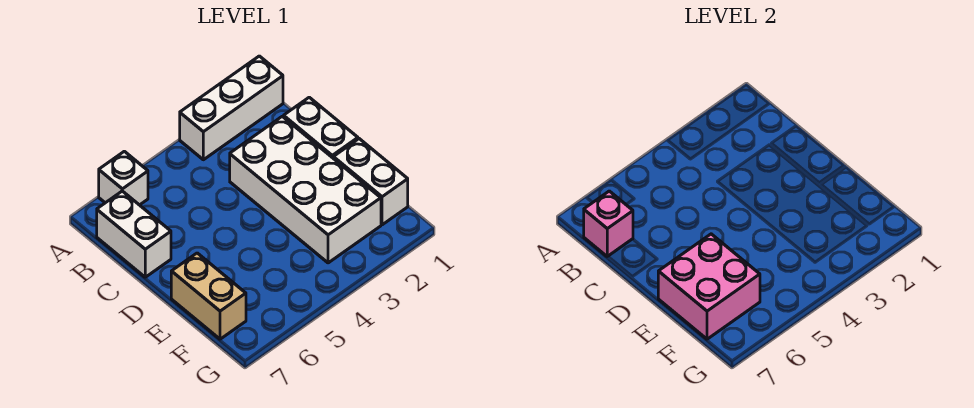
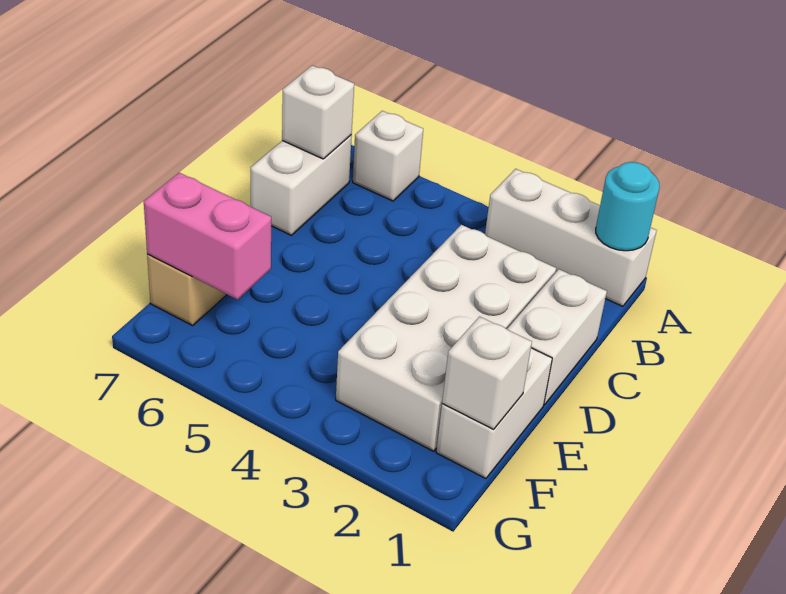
none -> cyan 1x1 round brick [596,162,660,251]
pink 1x1 brick [584,191,633,257] -> white 1x1 brick [282,65,354,159]
pink 2x2 brick [658,234,760,339] -> pink 1x2 brick [144,173,271,299]
none -> white 1x1 brick [442,317,532,429]

